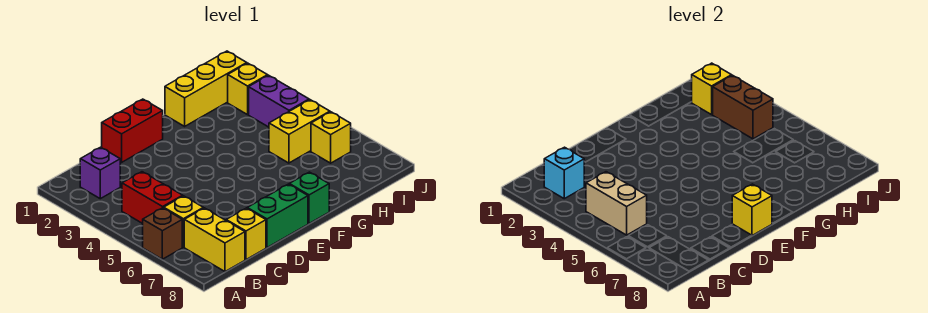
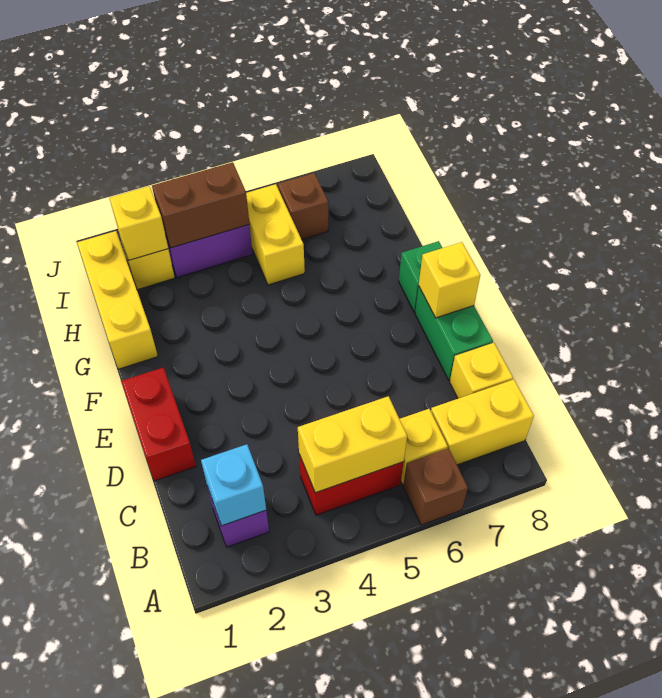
tan 1x2 brick [586,172,647,235] -> yellow 1x2 brick [298,396,407,493]
yellow 1x1 brick [311,112,351,163] -> brown 1x1 brick [278,173,328,240]

